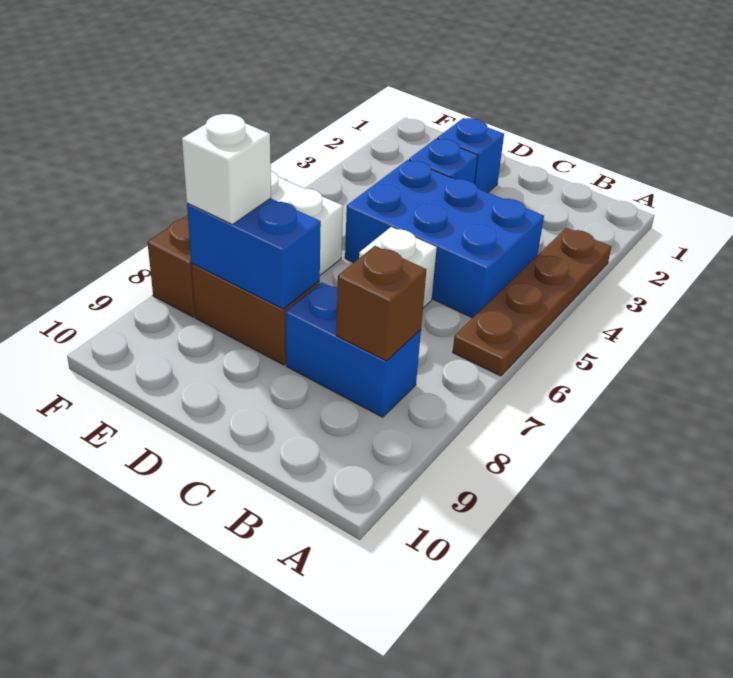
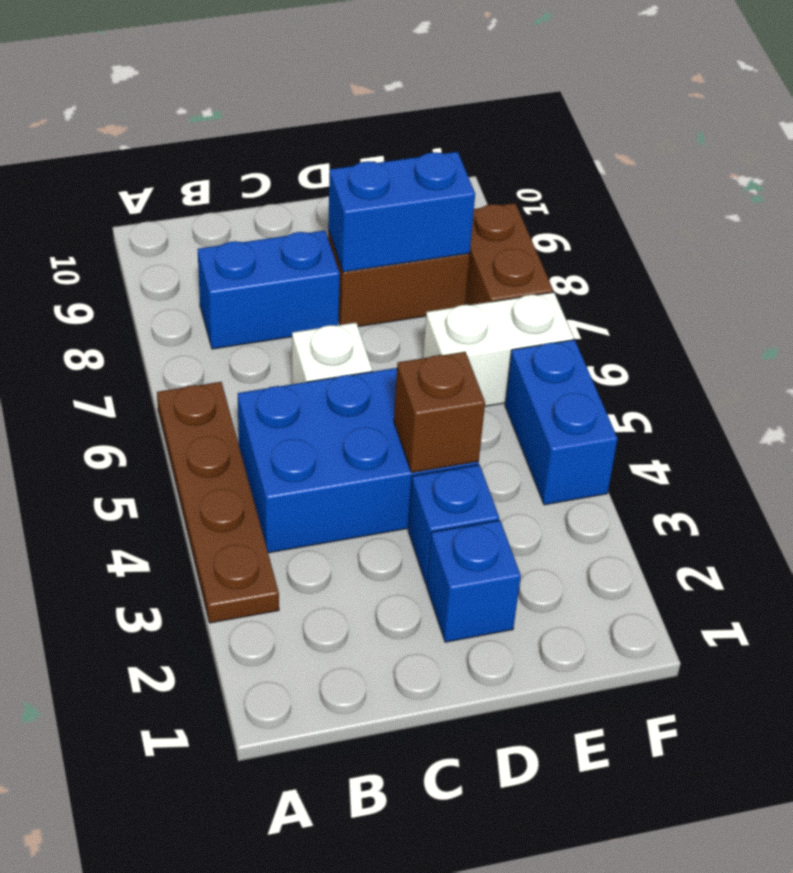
brown 1x1 brick [336,246,427,361] -> brown 1x1 brick moved to [394,352,485,473]
white 1x1 brick [182,114,271,224] -> none
none -> blue 1x2 brick [505,340,618,505]

